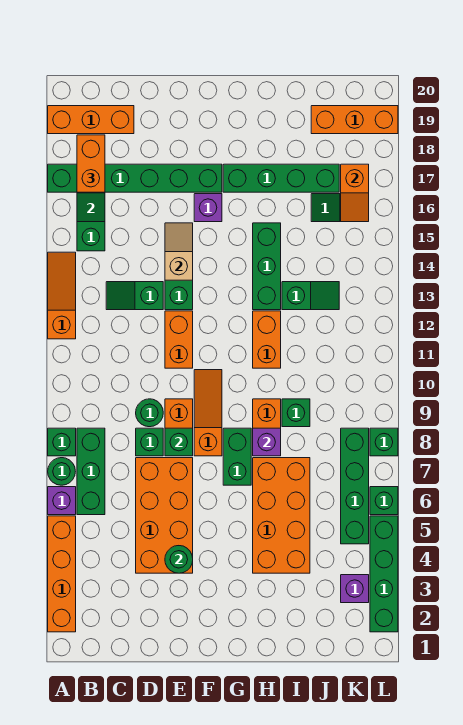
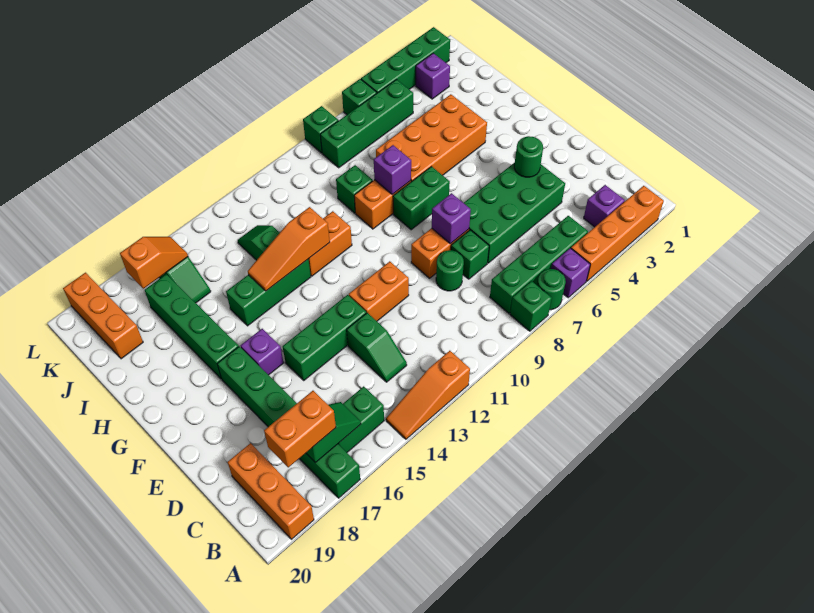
none -> purple 1x1 brick [584,185,625,227]
green 1x3 brick [77,428,105,515] -> green 1x4 brick [490,216,588,313]
orange 2x4 brick [136,458,193,573] -> green 2x4 brick [464,163,565,263]
green 1x1 brick [165,428,193,456] -> purple 1x1 brick [432,193,471,244]
tan 1x2 slope [165,223,193,280] -> none
orange 1x3 slope [194,370,222,456] -> orange 1x3 slope moved to [248,207,330,291]

